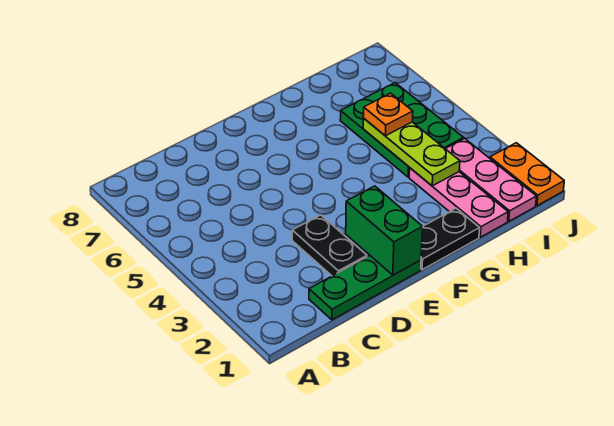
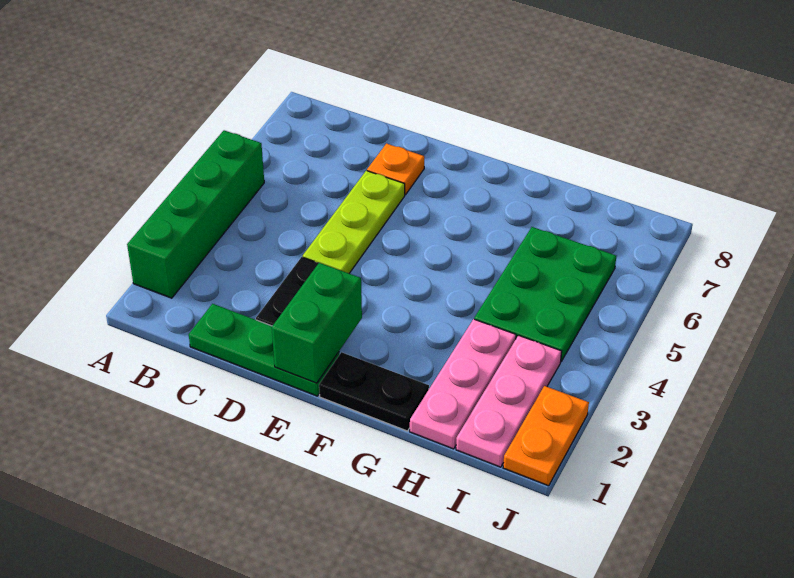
none -> green 1x4 brick [127,130,264,298]
lime 1x3 plate [363,118,460,186] -> lime 1x3 plate moved to [303,171,405,273]
orange 1x1 plate [363,93,413,136] -> orange 1x1 plate moved to [367,144,424,195]

